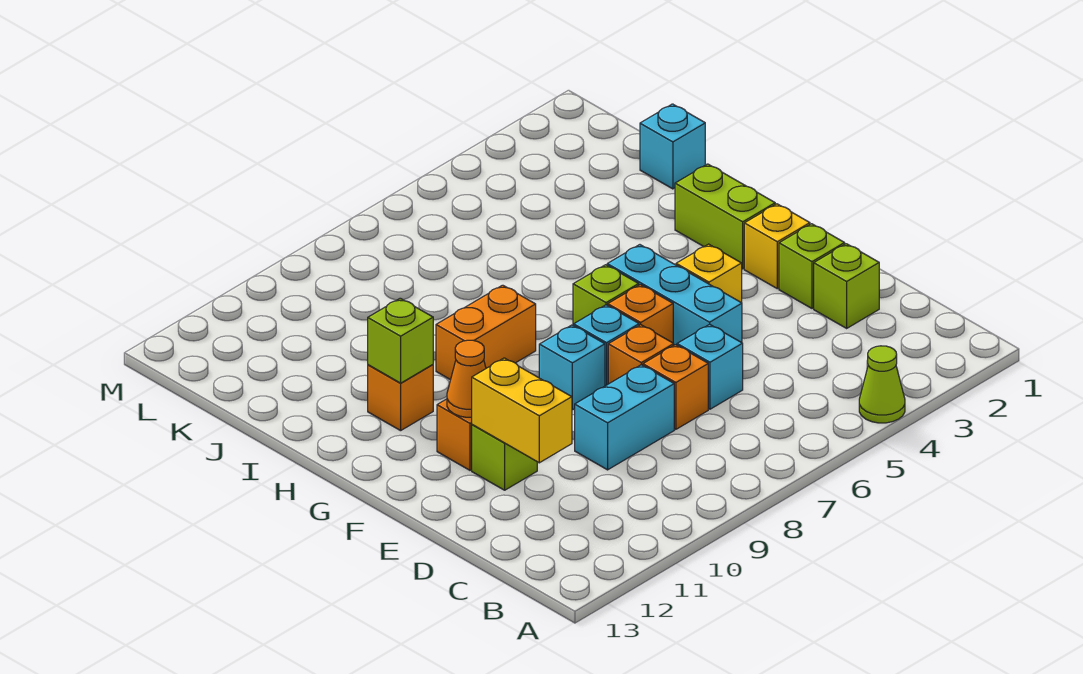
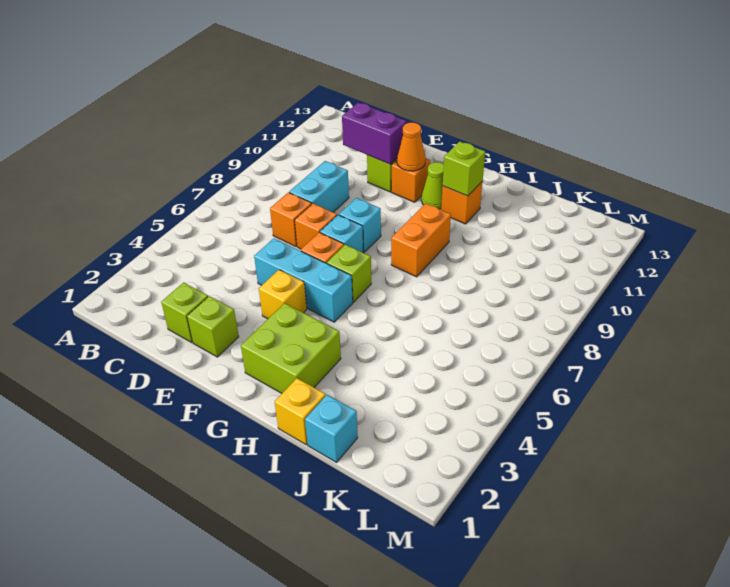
lime 1x1 cone [859,346,905,423] -> lime 1x1 cone moved to [421,162,444,209]
cyan 1x1 brick [677,324,743,409] -> none
yellow 1x2 brick [472,358,572,463] -> purple 1x2 brick [342,102,406,164]
yellow 1x1 brick [744,204,810,289] -> yellow 1x1 brick moved to [275,378,326,445]
lime 1x2 brick [675,164,775,269] -> lime 2x2 brick [241,303,341,393]

